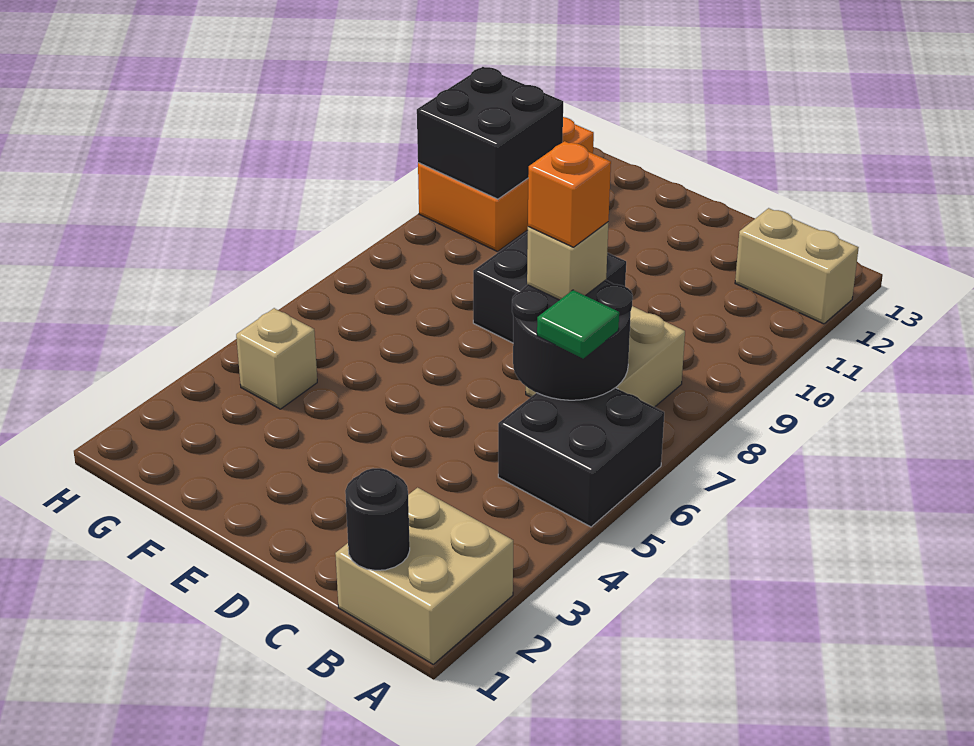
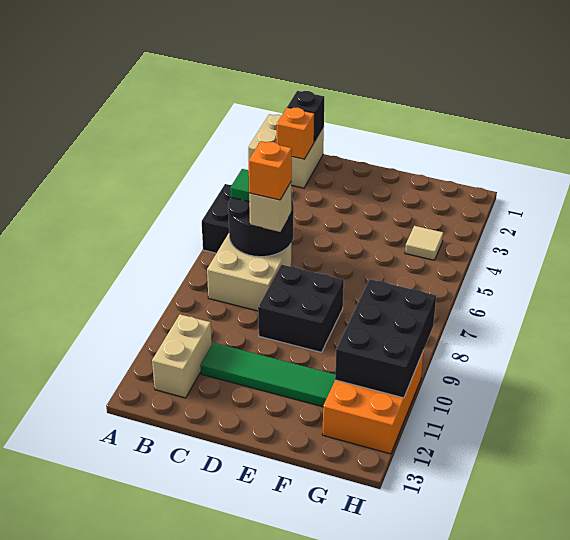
tan 1x2 brick [735,208,859,324] -> tan 1x2 brick turned to [152,314,212,398]
black 1x1 round brick [345,468,410,570] -> black 1x1 brick [288,91,324,142]
none -> orange 1x1 brick [277,107,315,159]
none -> green 1x4 tile [200,343,335,407]
tan 1x1 brick [236,308,317,409] -> tan 1x1 tile [405,226,443,260]
black 2x2 brick [417,67,563,199] -> black 2x3 brick [335,279,436,398]

